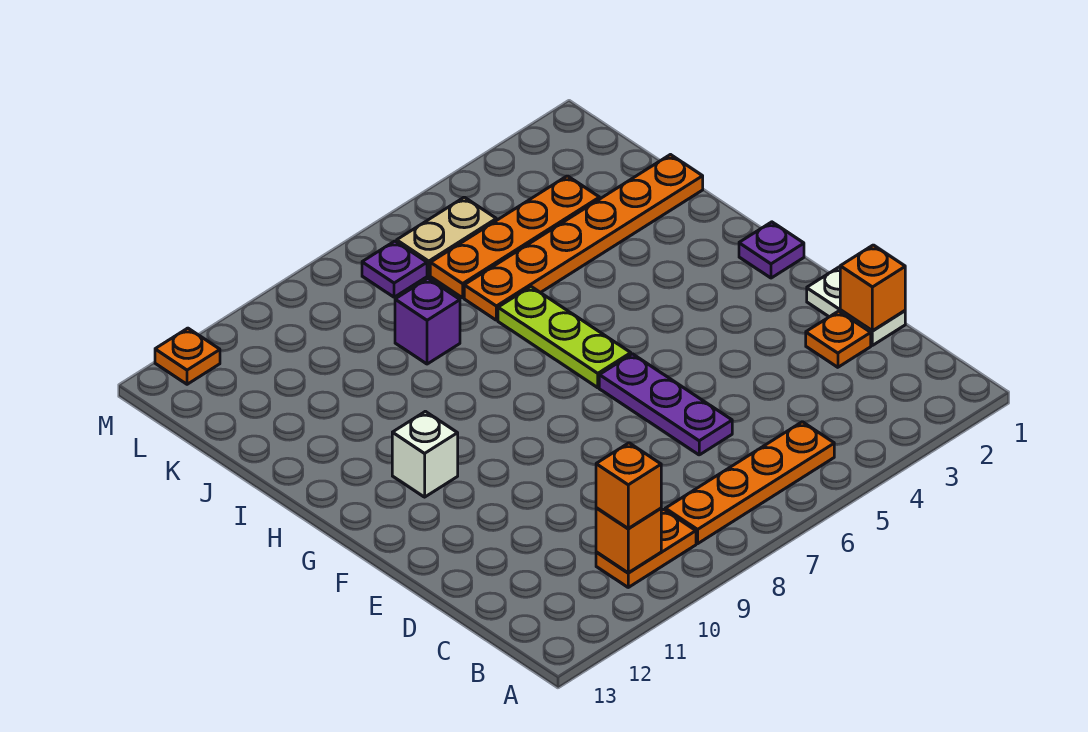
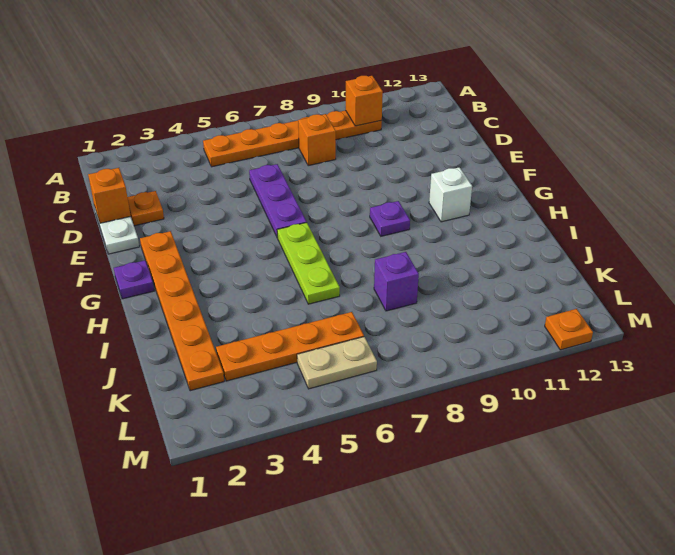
orange 1x1 brick [596,443,661,528] -> orange 1x1 brick moved to [298,114,336,166]
orange 1x6 plate [464,155,703,320] -> orange 1x6 plate turned to [140,231,224,391]
purple 1x1 plate [362,241,427,297] -> purple 1x1 plate moved to [370,201,410,236]

